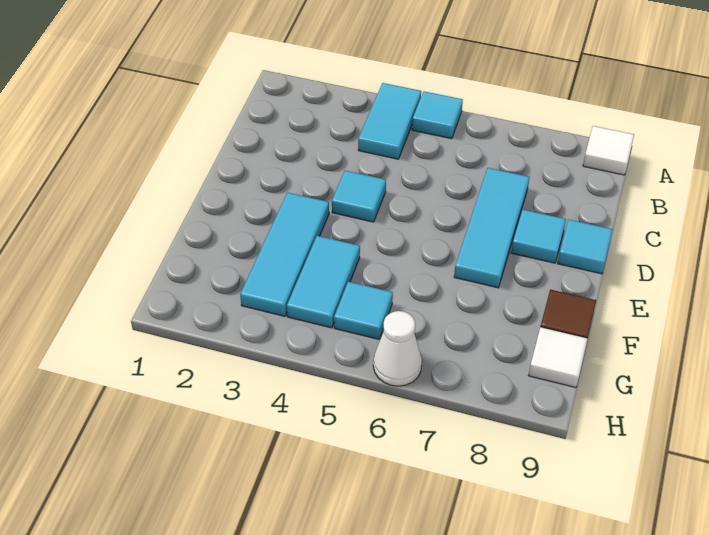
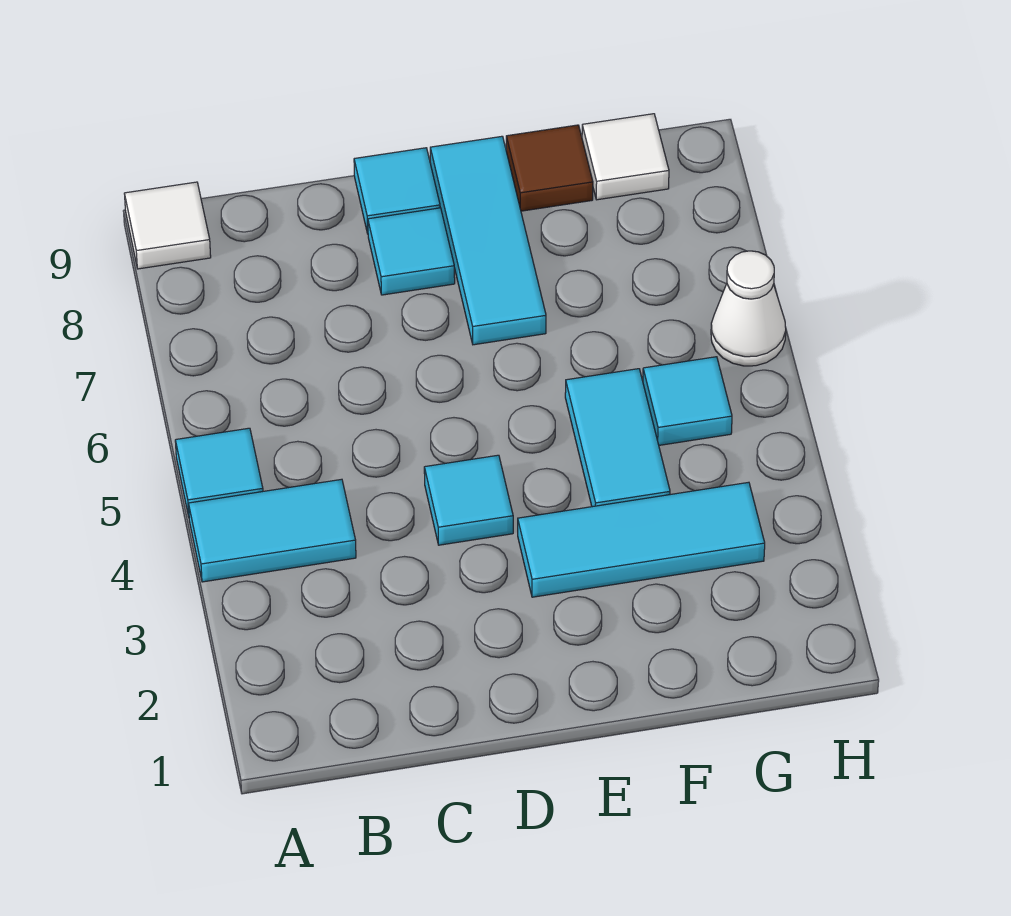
cyan 1x3 tile [454,168,529,288] -> cyan 1x3 tile turned to [430,136,546,345]
cyan 1x2 tile [287,236,360,328] -> cyan 1x2 tile turned to [565,369,670,507]

